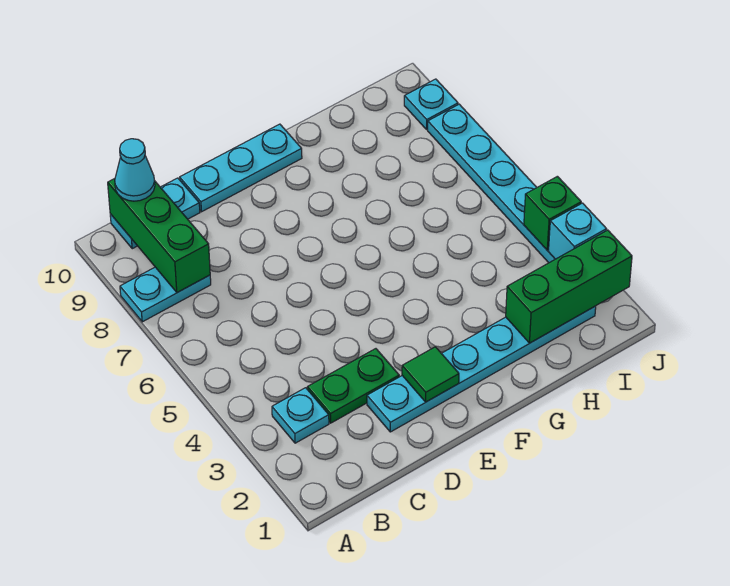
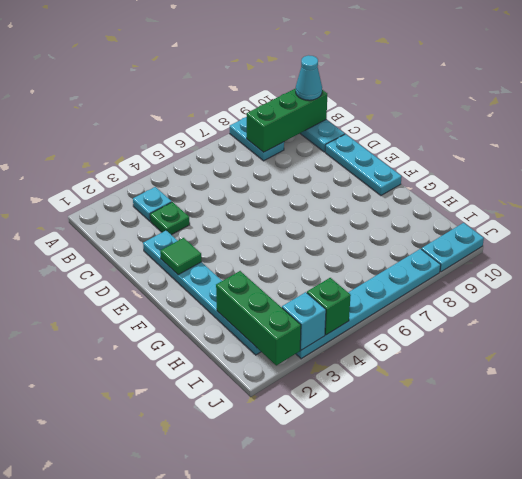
green 1x2 plate [307,349,399,423] -> green 1x1 plate [150,202,190,235]
cyan 1x1 plate [404,79,458,129] -> cyan 1x2 plate [422,223,484,272]

